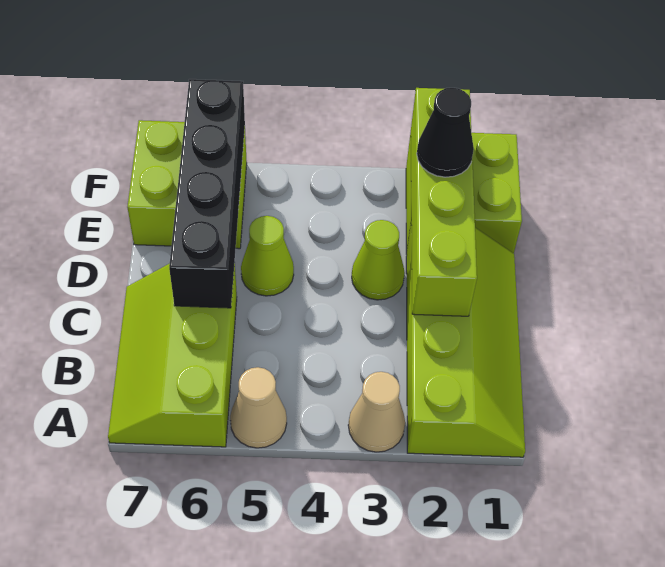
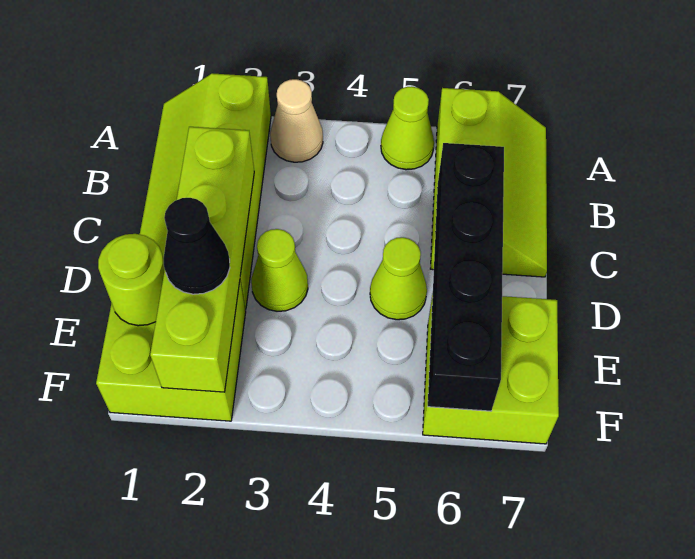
tan 1x1 cone [230,367,287,448] -> lime 1x1 cone [381,86,434,170]
none -> lime 1x1 round brick [98,234,165,326]

